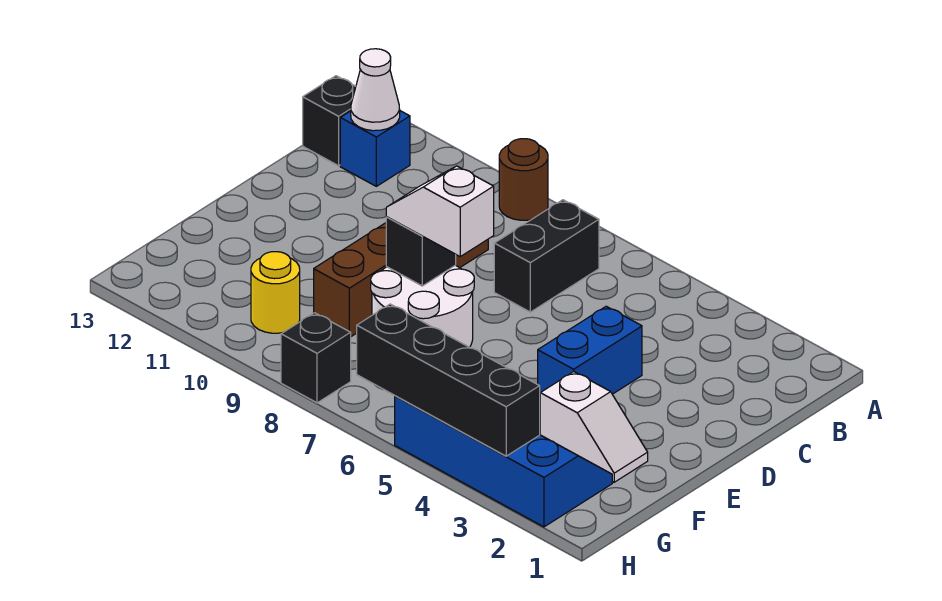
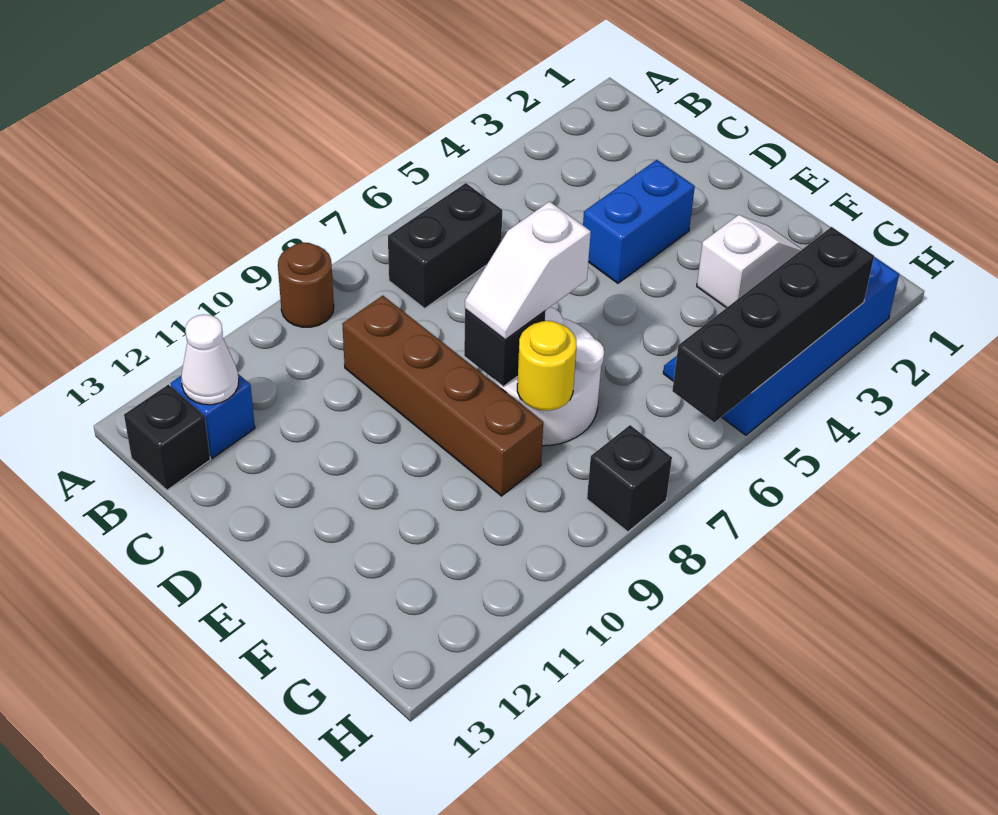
black 1x2 brick [494,200,599,312] -> black 1x2 brick turned to [388,183,502,308]
blue 1x2 brick [538,306,642,394] -> blue 1x2 brick turned to [583,160,695,283]
yellow 1x1 round brick [251,252,300,333] -> yellow 1x1 round brick moved to [517,321,576,411]

